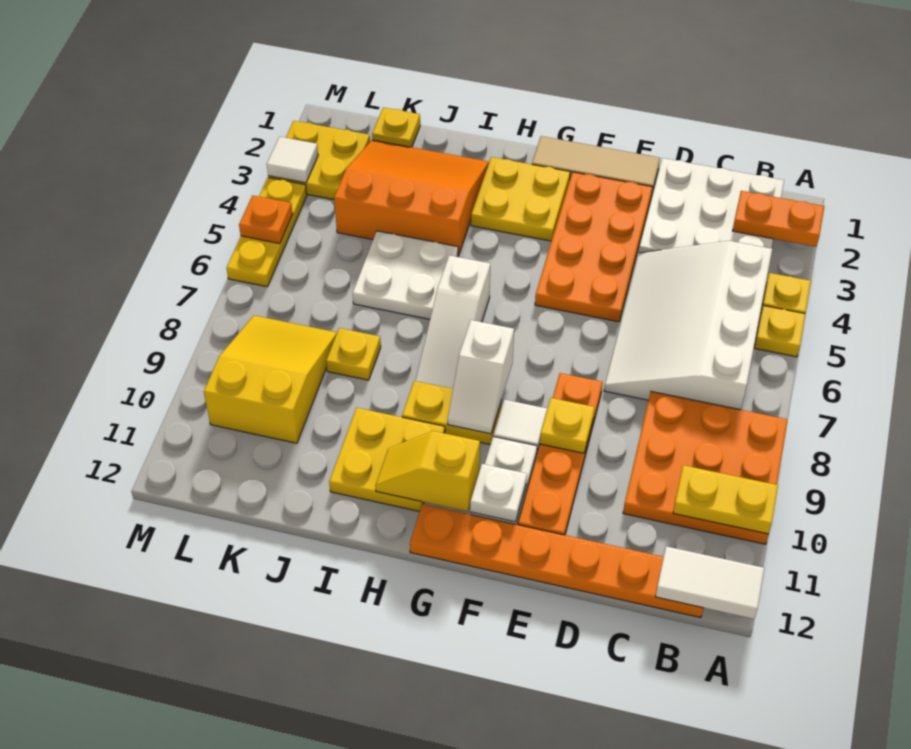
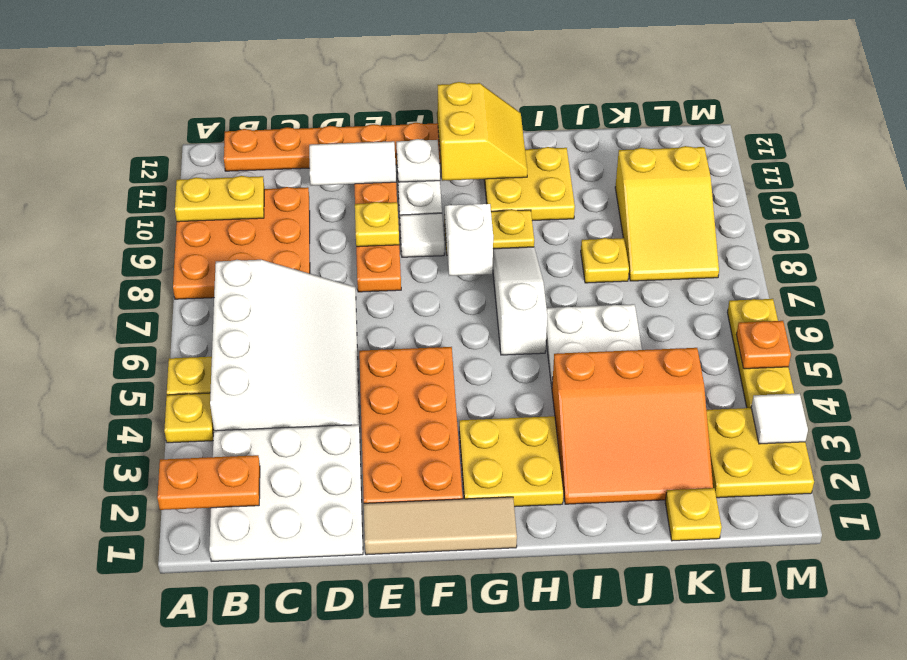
white 1x2 tile [656,546,764,619] -> white 1x2 tile moved to [309,141,396,185]
yellow 1x2 slope [375,431,480,511] -> yellow 2x2 slope [438,82,527,181]

